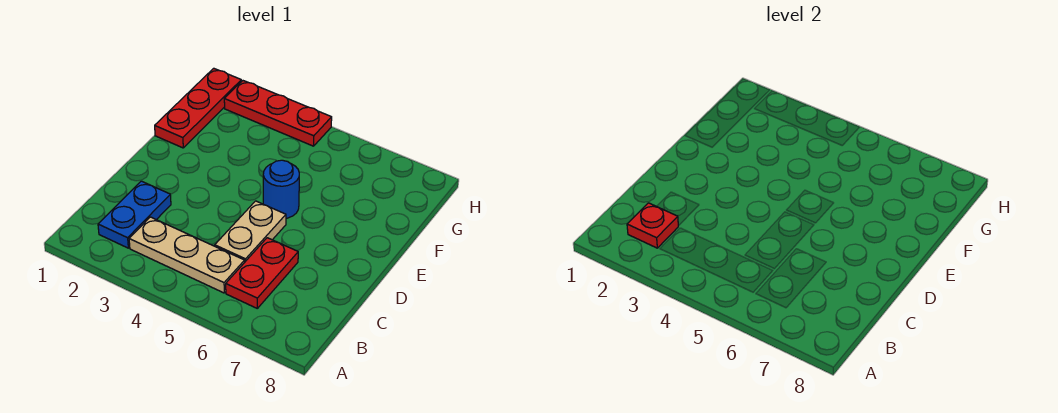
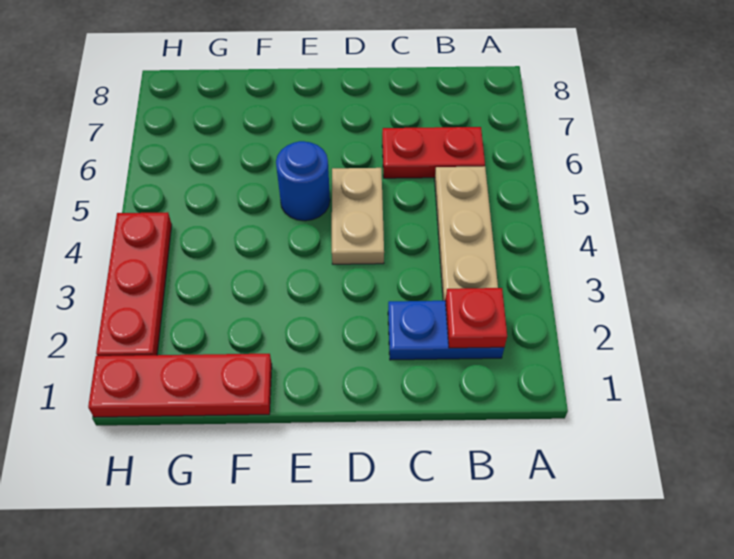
tan 1x2 plate [215,201,286,262] -> tan 1x2 plate turned to [332,168,384,264]

